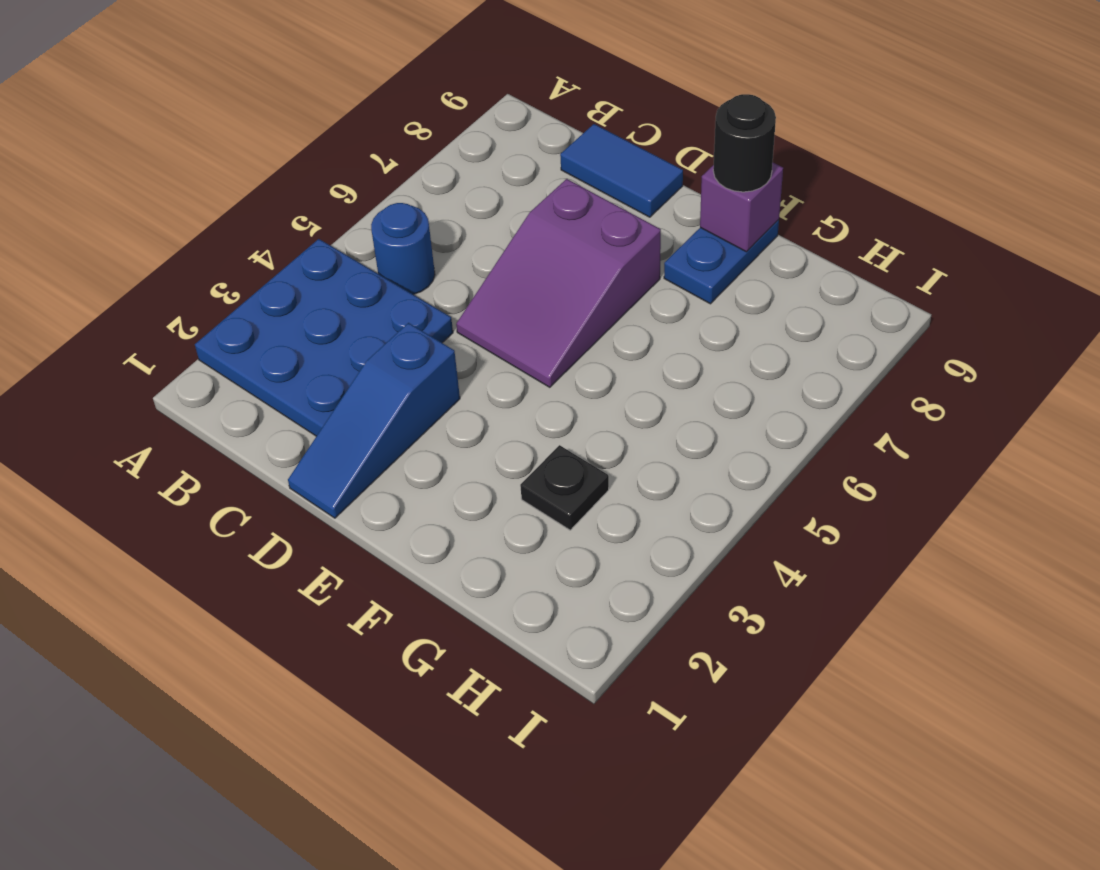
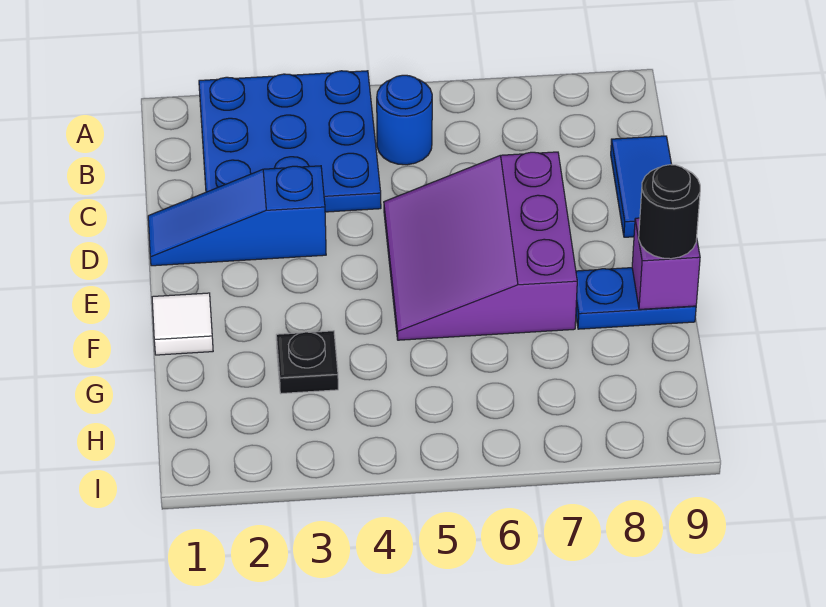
purple 2x3 slope [456,179,661,387] -> purple 3x3 slope [384,152,577,340]
none -> white 1x1 tile [152,293,213,355]

